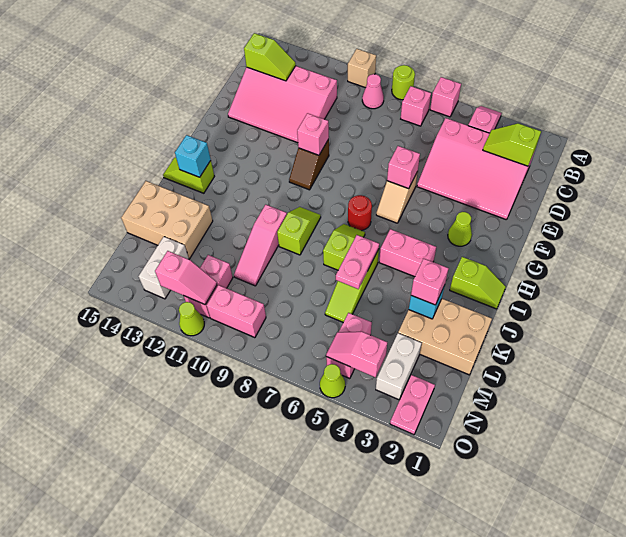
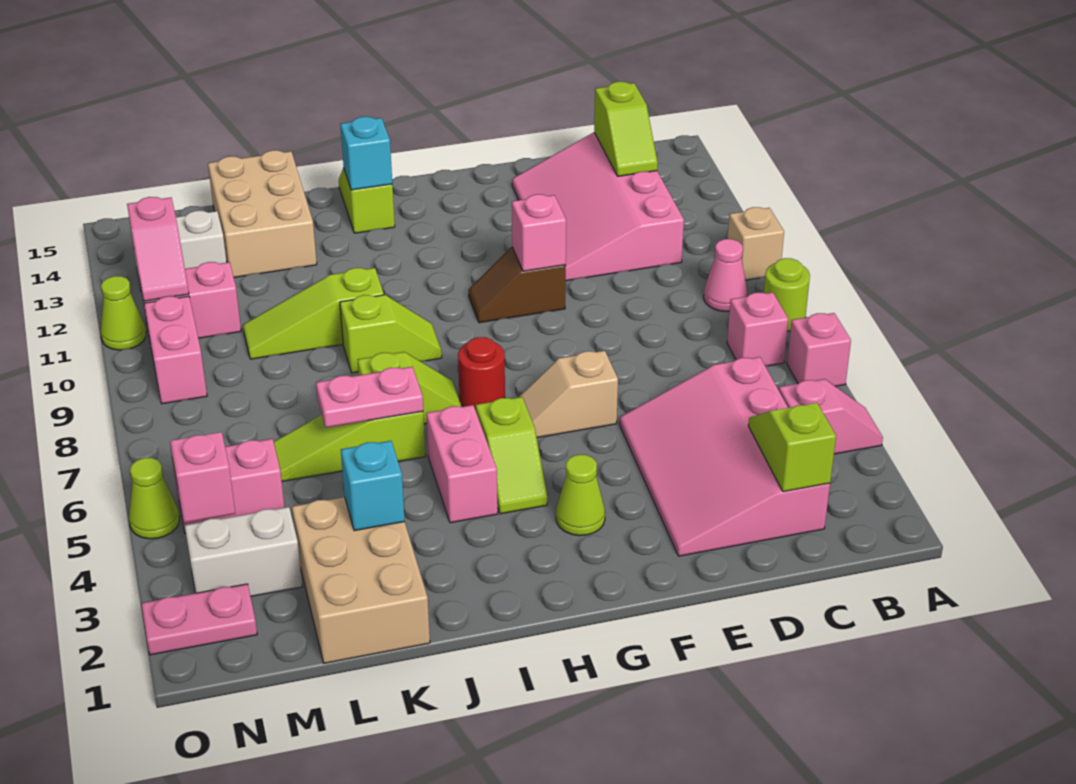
pink 1x1 brick [387,146,420,189] -> none
lime 1x2 slope [450,257,506,309] -> lime 1x2 slope moved to [476,397,547,514]
pink 1x3 slope [234,205,287,286] -> lime 1x3 slope [243,268,384,359]
pink 1x1 brick [411,259,449,305] -> none

